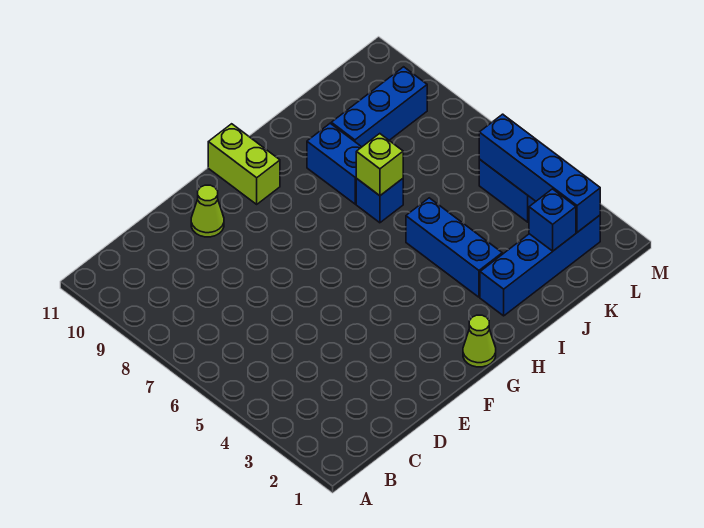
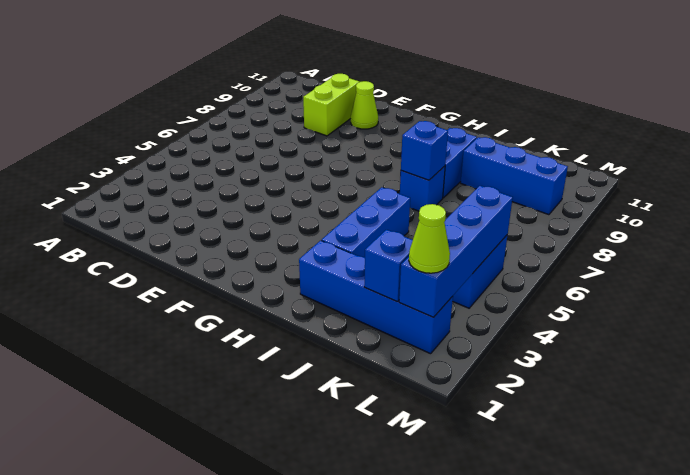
lime 1x1 cone [463,315,496,367] -> lime 1x1 cone moved to [409,204,450,273]
lime 1x2 brick [208,124,280,204] -> lime 1x2 brick moved to [303,74,359,136]
lime 1x1 brick [356,134,403,196] -> blue 1x1 brick [401,121,448,180]

